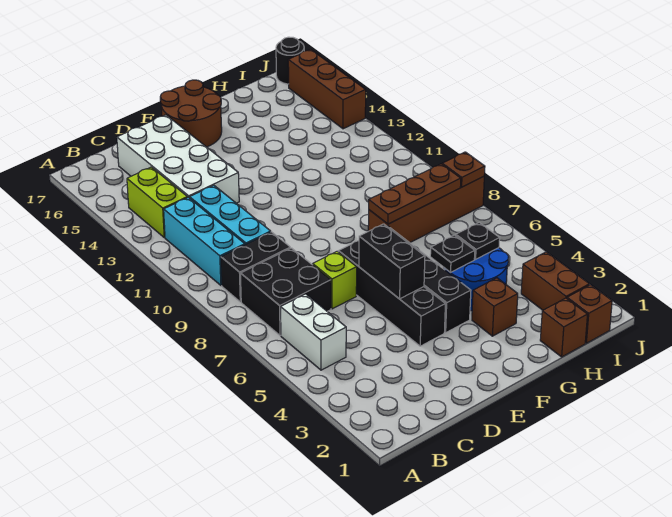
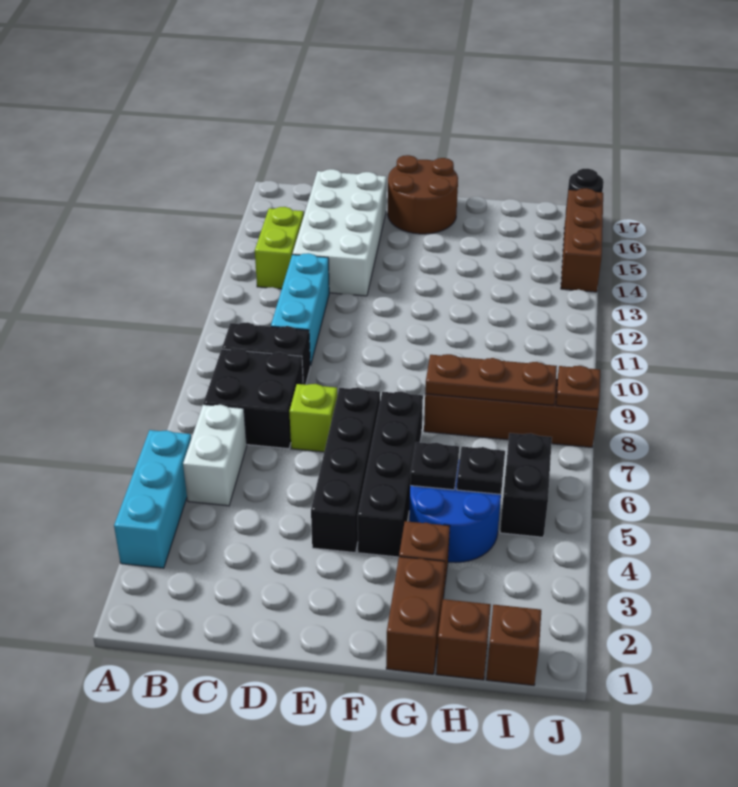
cyan 1x3 brick [164,197,245,285] -> cyan 1x3 brick moved to [114,430,191,568]
black 1x2 brick [359,224,425,299] -> black 1x2 brick moved to [500,433,552,537]
brown 1x2 brick [521,252,590,310] -> brown 1x2 brick moved to [386,557,445,674]

